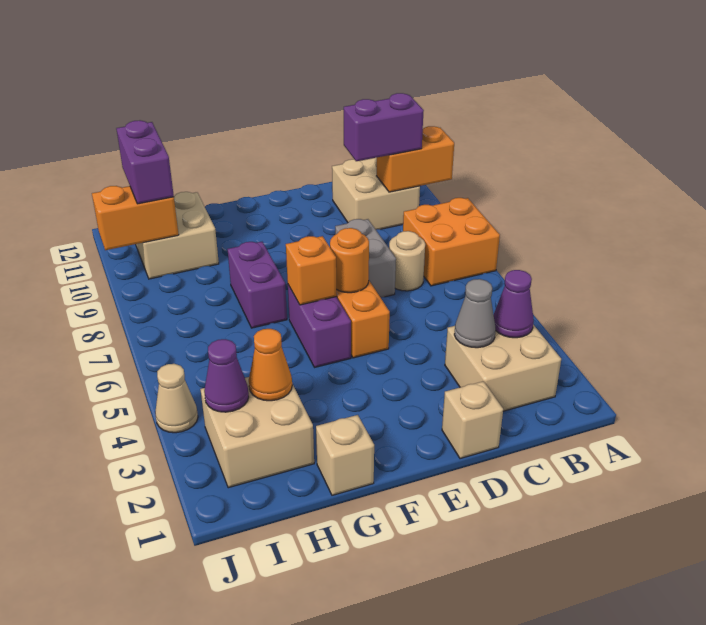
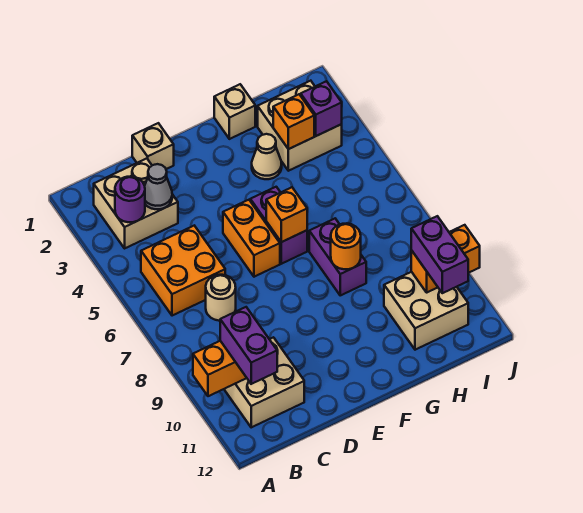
orange 2x2 brick [403,198,500,286] -> orange 2x2 brick moved to [141,226,225,316]
purple 1x1 cone [494,270,534,338] -> purple 1x1 round brick [115,176,145,222]
purple 1x2 brick [344,93,424,161] -> purple 1x2 brick turned to [220,307,277,384]
grey 1x2 brick [335,219,396,298] -> none
orange 1x1 round brick [330,228,369,293] -> orange 1x1 round brick moved to [331,223,361,269]
orange 1x1 cone [249,329,292,401] -> orange 1x1 brick [273,94,314,149]
purple 1x1 cone [204,339,249,412] -> purple 1x1 brick [301,81,342,136]
tan 1x1 cone [155,364,198,433] -> tan 1x1 cone moved to [252,134,282,179]

